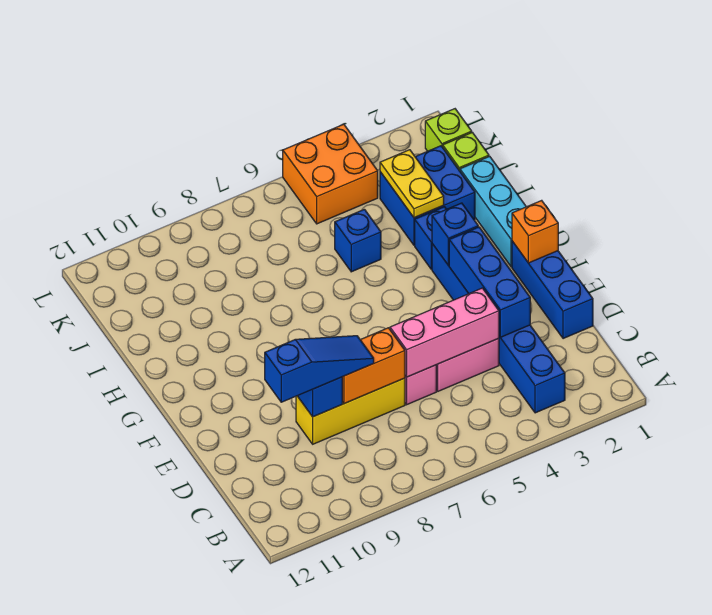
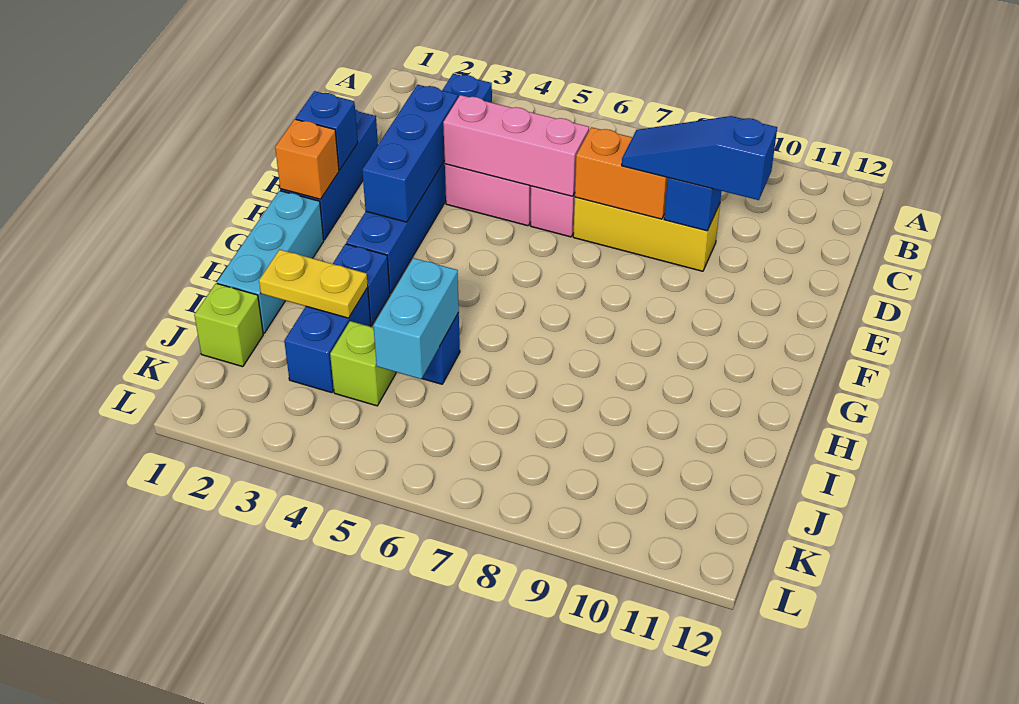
blue 1x1 brick [432,203,478,266] -> blue 1x1 brick moved to [296,91,358,170]
blue 2x2 brick [380,146,475,245] -> blue 1x2 brick [284,288,371,393]
yellow 1x2 plate [380,150,444,218] -> yellow 1x2 plate turned to [259,250,368,318]
none -> cyan 1x2 brick [373,258,459,379]
lime 1x1 brick [425,109,472,151] -> lime 1x1 brick moved to [330,321,396,406]
orange 2x2 brick [283,124,378,224] -> none

